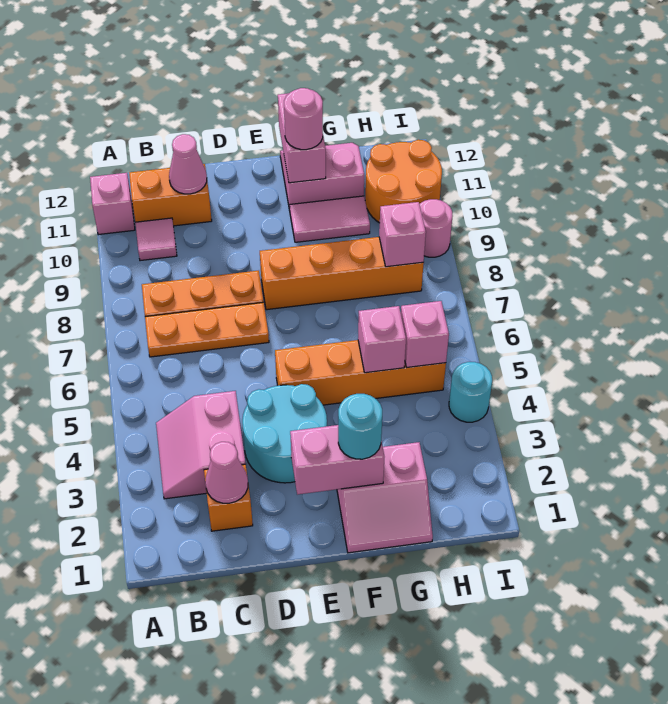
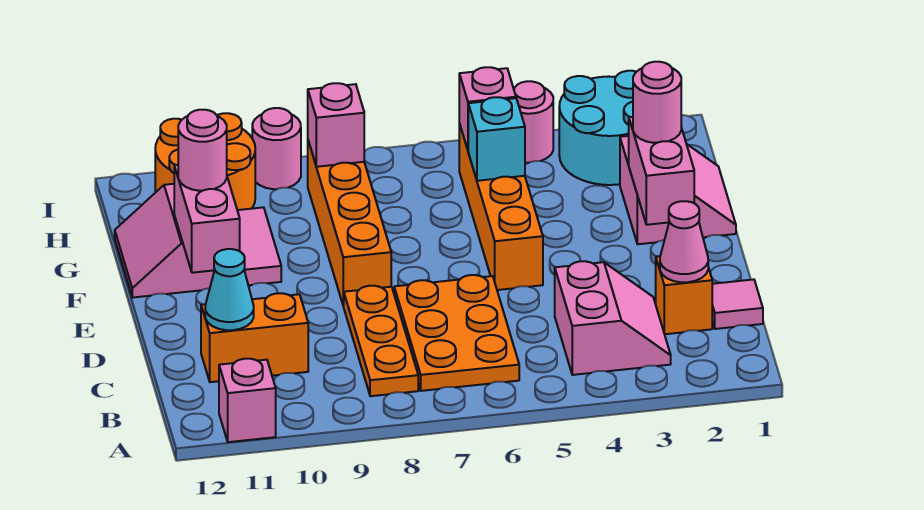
pink 2x2 slope [156,391,246,499] -> pink 2x2 slope turned to [555,261,671,375]
orange 1x3 plate [145,302,269,357] -> orange 2x3 plate [394,275,519,391]
pink 1x1 tile [135,218,177,261] -> pink 1x1 tile moved to [712,279,763,329]
orange 1x2 brick [129,164,212,226] -> orange 1x2 brick turned to [201,293,308,382]
pink 1x1 cone [169,134,207,194] -> cyan 1x1 cone [205,249,254,330]
cyan 2x2 round brick [242,384,327,483] -> cyan 2x2 round brick moved to [559,71,636,185]
cyan 1x1 round brick [338,394,382,459] -> pink 1x1 round brick [633,62,681,143]
pink 1x2 brick [278,93,326,183] -> pink 1x2 brick turned to [174,165,240,273]
pink 1x1 brick [358,306,406,373] -> cyan 1x1 brick [468,97,525,181]
cyan 1x1 round brick [449,362,492,422] -> pink 1x1 round brick [514,81,553,163]

